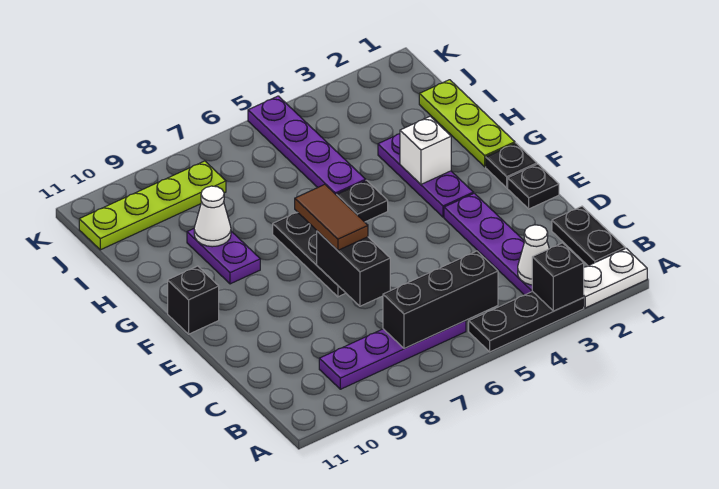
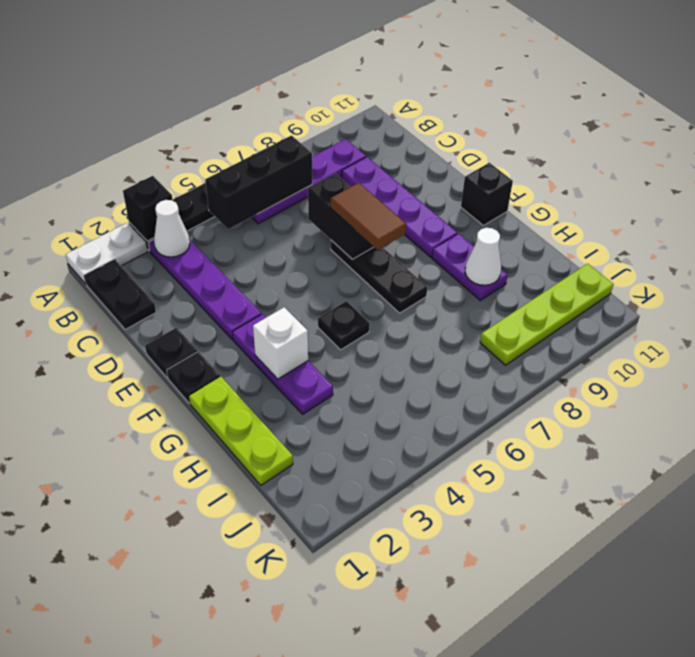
purple 1x4 plate [248,96,366,194] -> purple 1x4 plate moved to [342,157,457,257]

